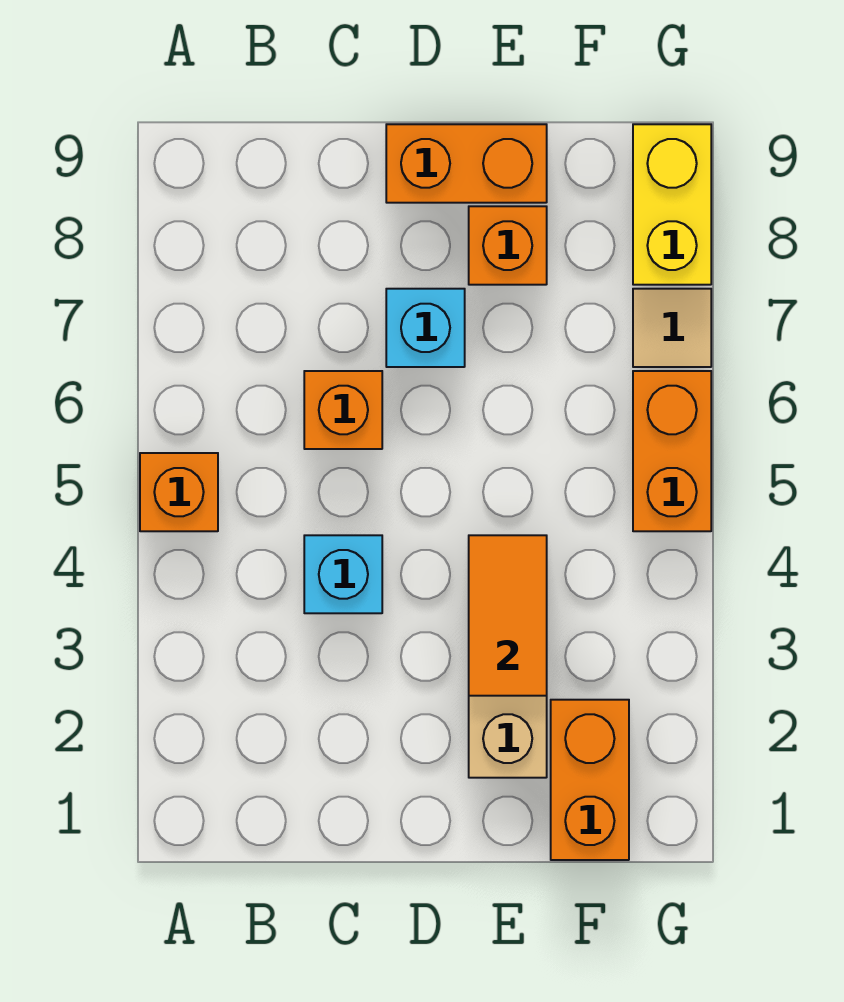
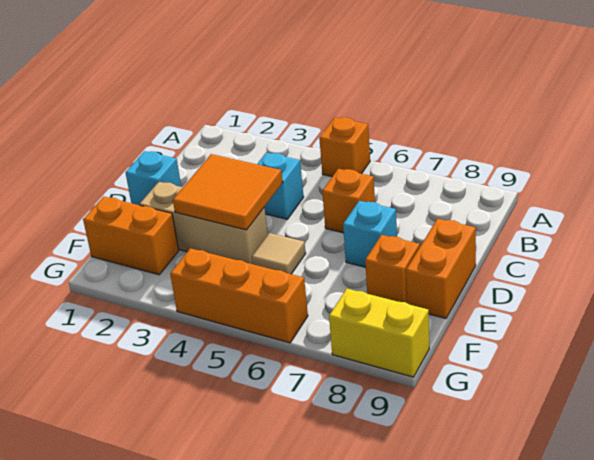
none -> cyan 1x1 brick [126,151,181,205]
orange 1x2 tile [469,535,547,696] -> orange 2x2 tile [173,154,283,230]
orange 1x2 brick [633,371,711,531] -> orange 1x3 brick [170,248,308,343]
tan 1x1 tile [633,289,711,367] -> tan 1x1 tile moved to [252,233,306,274]

